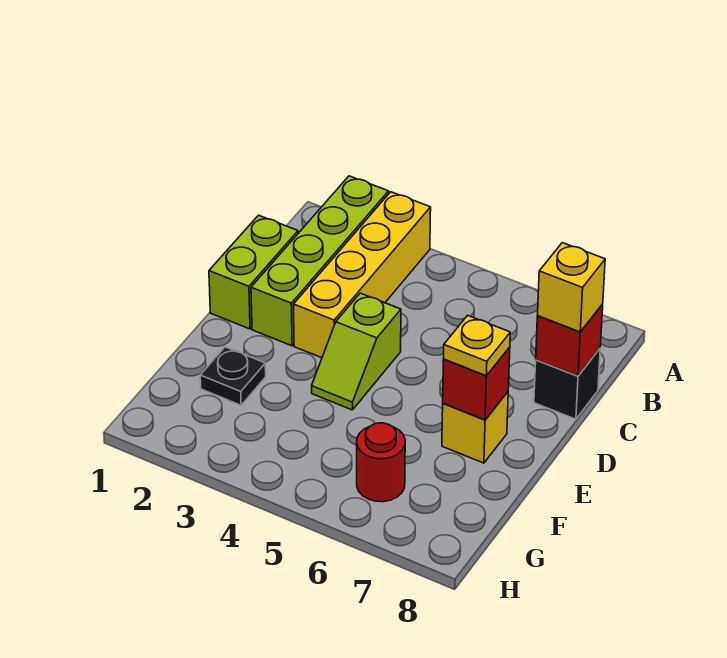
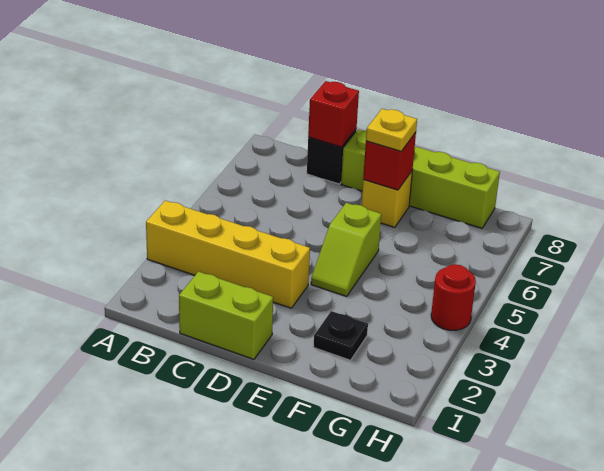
lime 1x4 brick [251,176,389,346] -> lime 1x4 brick moved to [341,129,500,228]
yellow 1x1 brick [537,243,605,332] -> none
lime 1x2 slope [312,293,401,410] -> lime 1x2 slope turned to [311,203,381,296]
red 1x1 round brick [357,423,405,502] -> red 1x1 round brick moved to [431,264,476,330]

